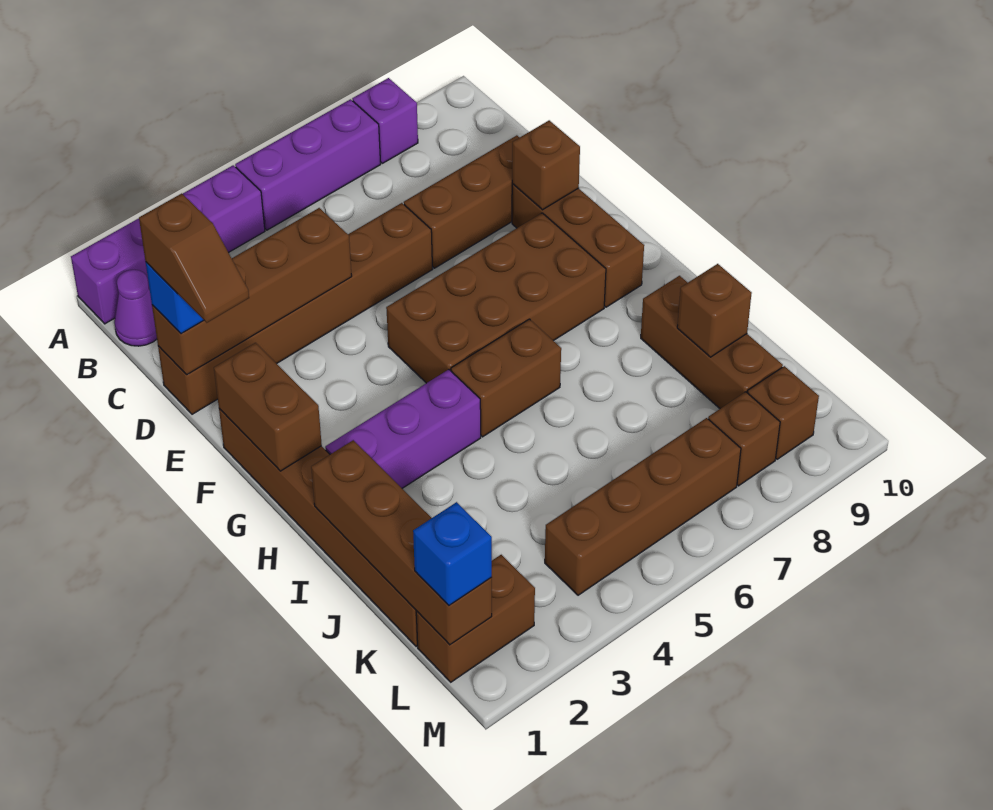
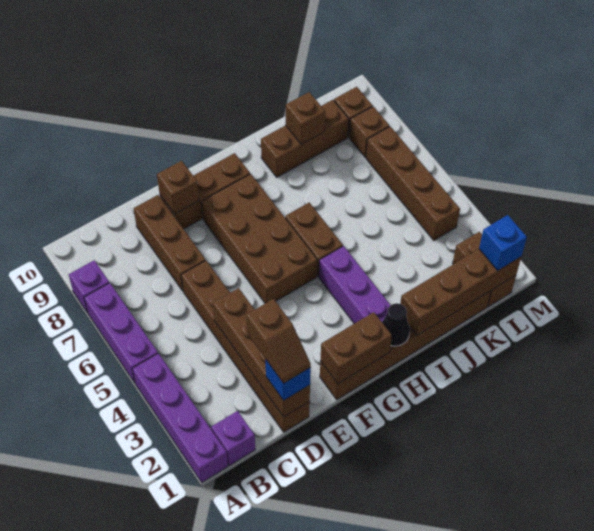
purple 1x1 cone [114,270,157,346] -> purple 1x1 brick [211,411,255,466]
brown 1x2 slope [139,193,249,323] -> brown 1x2 slope turned to [246,299,311,383]
none -> black 1x1 cone [382,303,410,346]

